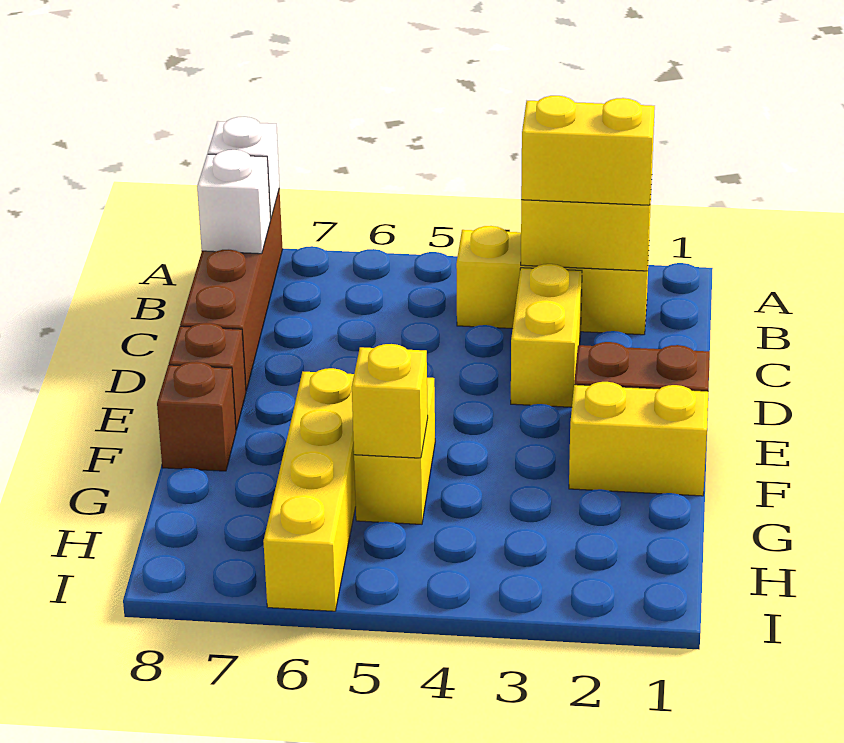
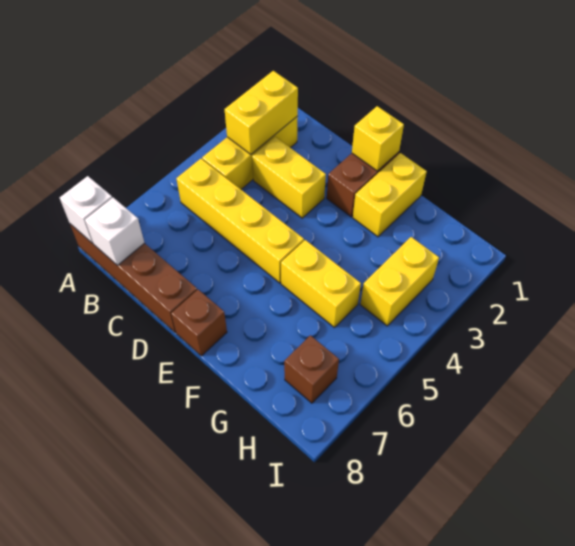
yellow 1x2 brick [521,96,655,205] -> yellow 1x2 brick moved to [360,237,439,326]
yellow 1x4 brick [263,368,356,611] -> yellow 1x4 brick moved to [176,159,304,283]
brown 1x1 brick [157,362,236,471] -> brown 1x1 brick moved to [284,335,339,403]
yellow 1x1 brick [352,344,428,458] -> yellow 1x1 brick moved to [352,106,404,171]

